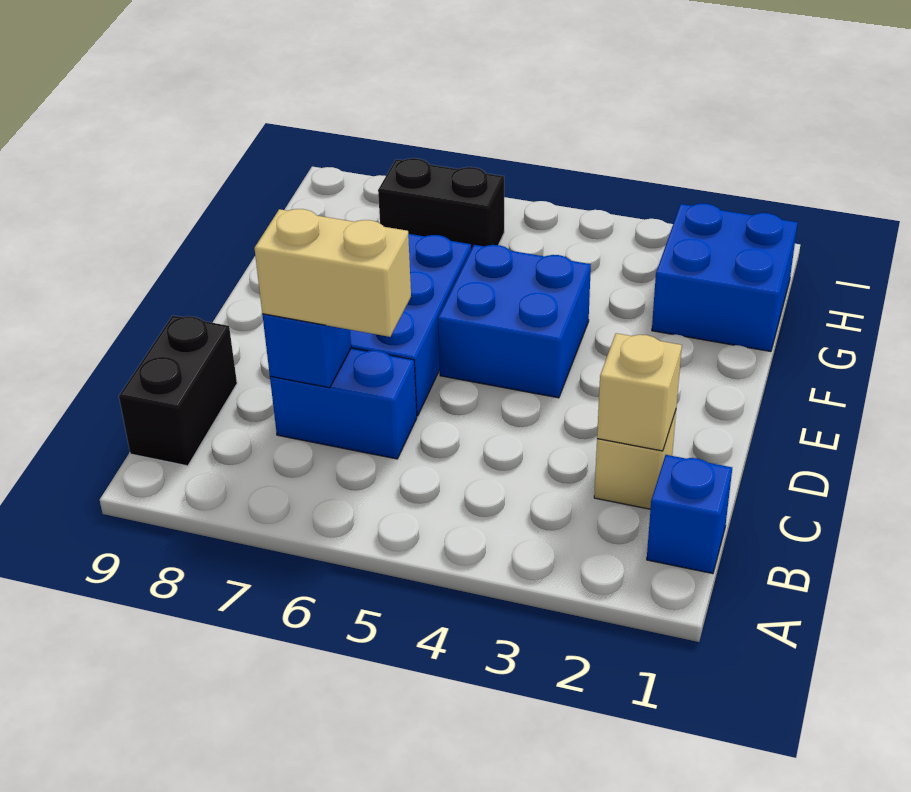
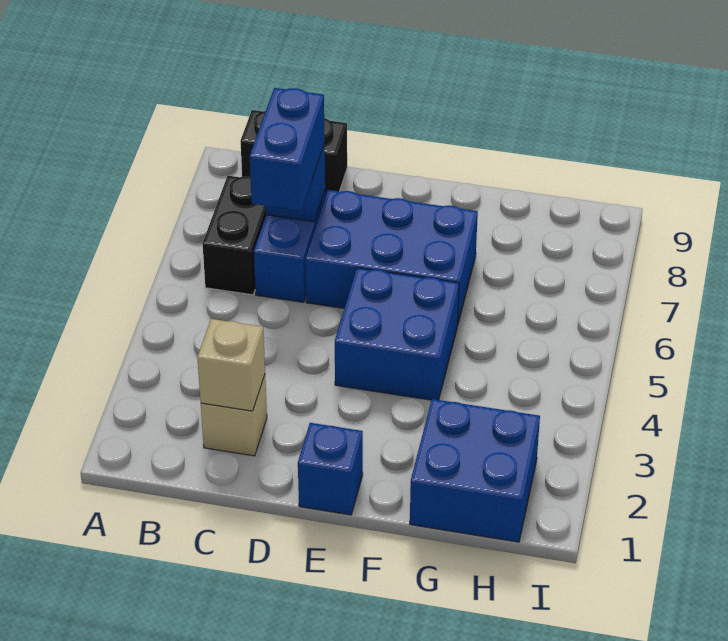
blue 1x1 brick [647,455,732,574] -> blue 1x1 brick moved to [298,423,363,515]
tan 1x2 brick [254,209,411,337] -> blue 1x2 brick [250,88,325,211]
black 1x2 brick [378,158,504,249] -> black 1x2 brick moved to [203,176,266,295]

